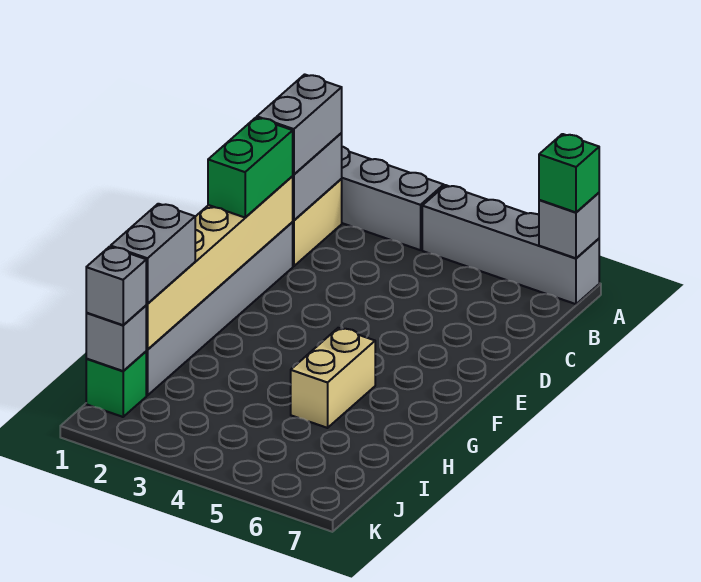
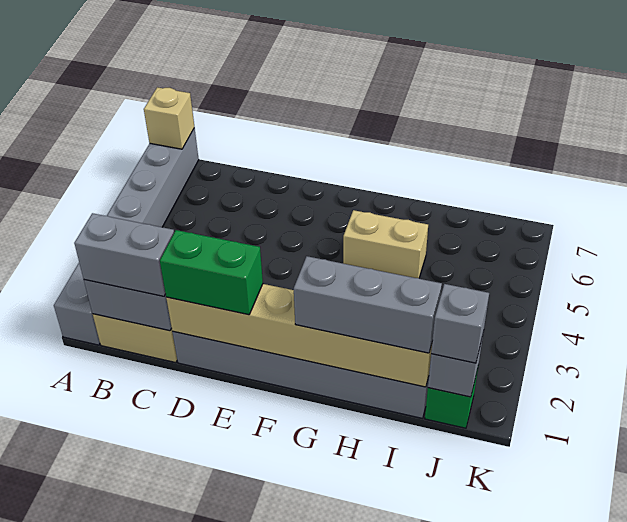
grey 1x1 brick [539,193,599,258] -> tan 1x1 brick [144,87,194,149]
green 1x1 brick [539,134,599,212] -> none
grey 1x2 brick [111,204,195,304] -> grey 1x3 brick [294,256,442,353]

